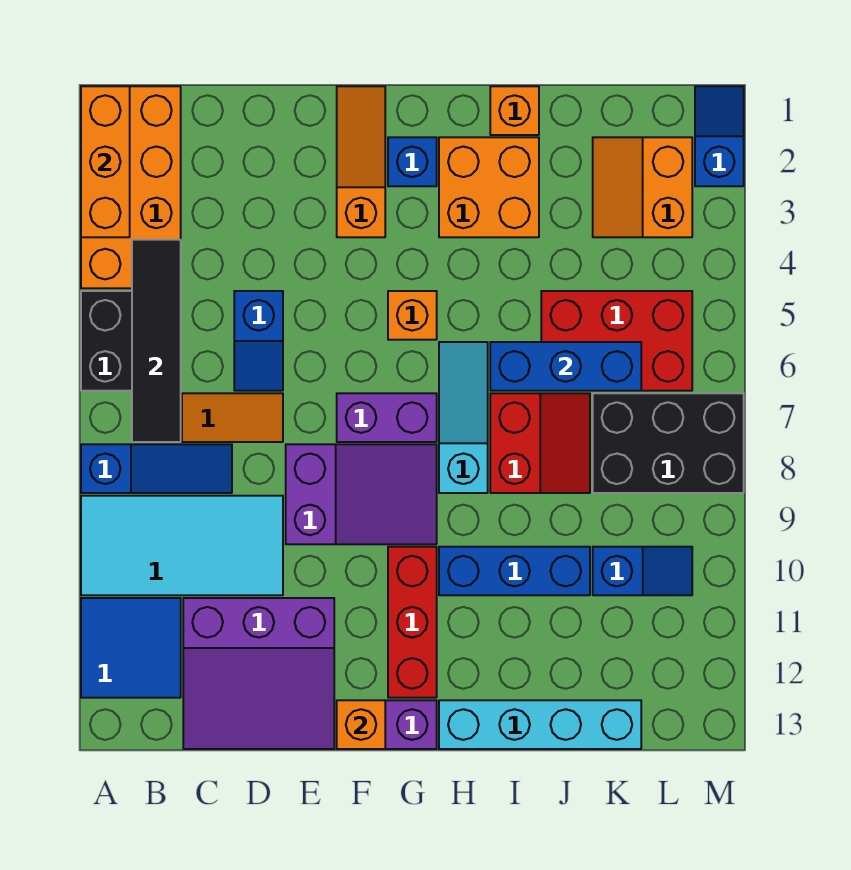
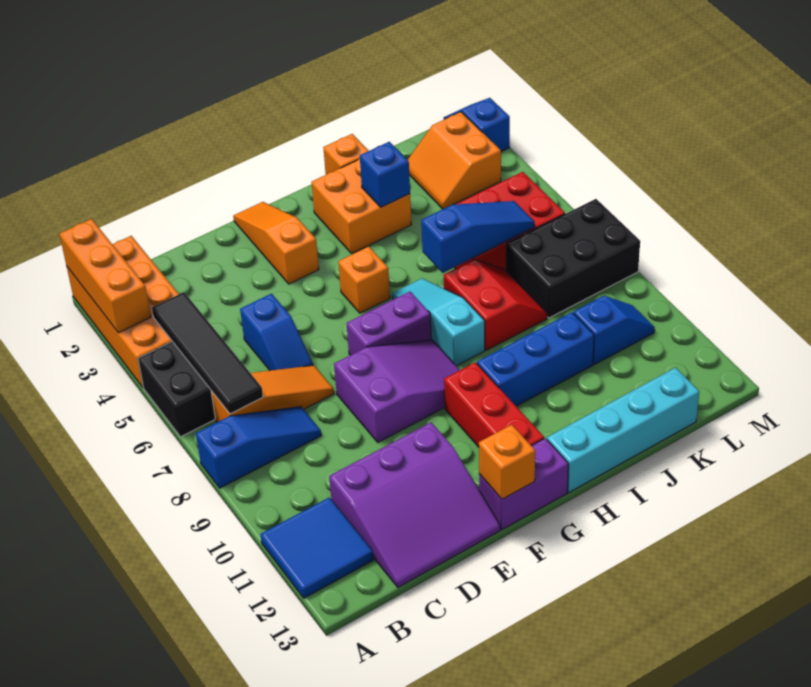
cyan 2x4 tile [81,496,283,595] -> none
blue 1x1 brick [388,137,437,186] -> blue 1x1 brick moved to [360,142,410,207]
blue 1x3 brick [490,342,641,391] -> blue 1x3 slope [421,201,535,273]

